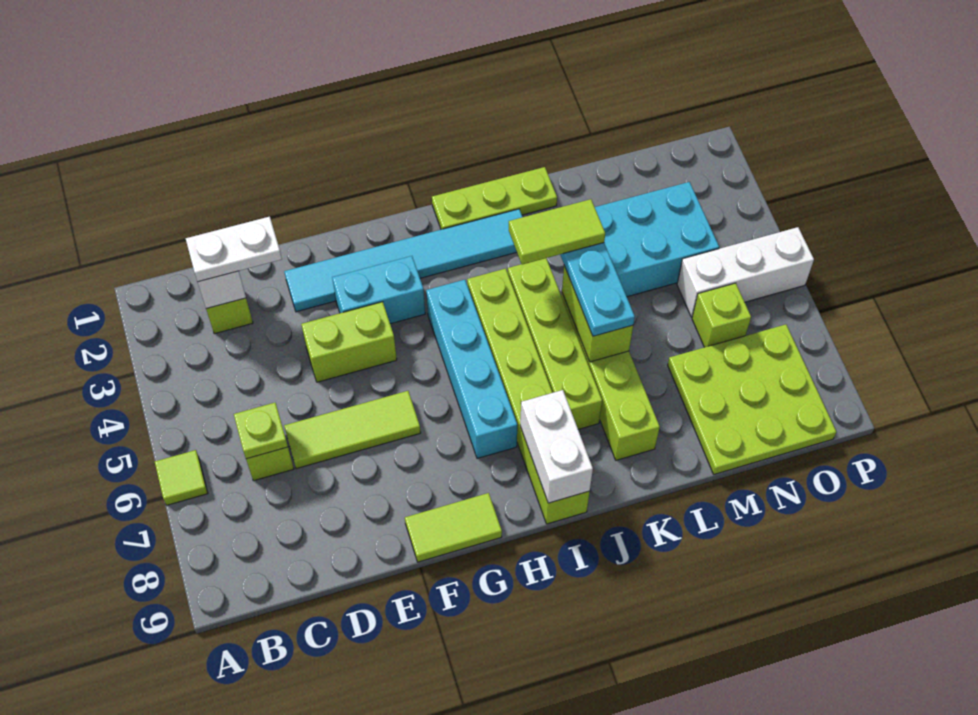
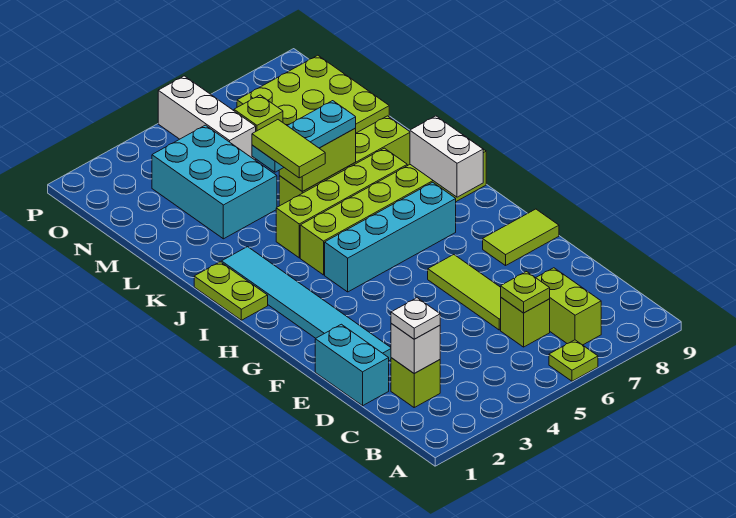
lime 1x1 tile [155,450,208,505] -> lime 1x1 plate [549,340,598,381]
white 1x2 plate [186,217,282,282] -> white 1x1 plate [391,298,440,339]
lime 1x2 brick [301,302,397,382] -> lime 1x2 brick moved to [536,268,601,345]
cyan 1x2 brick [332,256,425,324] -> cyan 1x2 brick moved to [315,324,389,406]
lime 1x2 tile [405,493,502,562] -> lime 1x2 tile turned to [483,209,559,266]
lime 1x3 plate [432,167,557,229] -> lime 1x2 plate [194,262,268,320]
white 1x2 brick [520,390,593,503] -> white 1x2 brick turned to [410,116,483,197]

